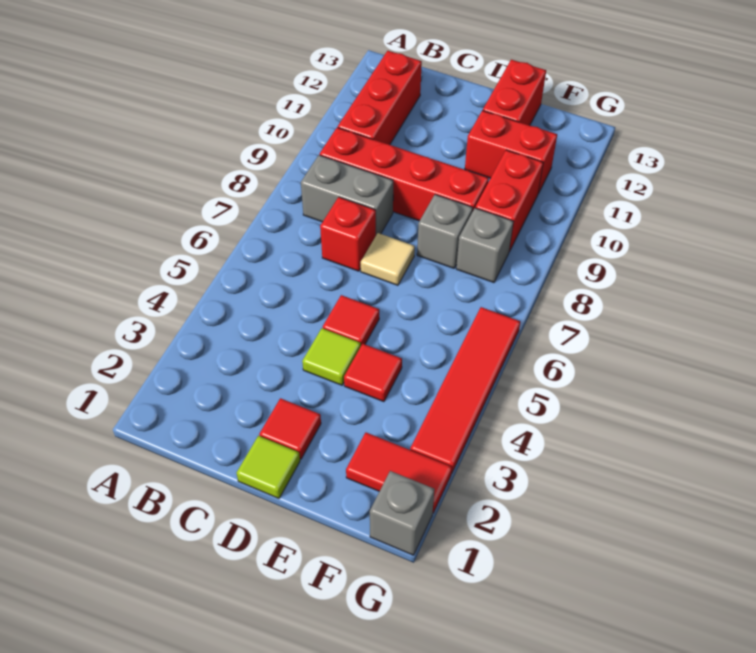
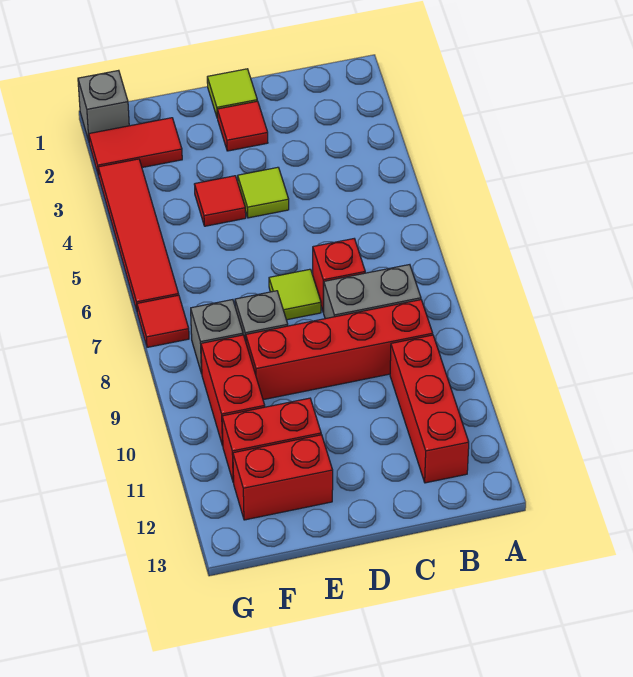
red 1x1 tile [323,295,379,345] -> red 1x1 tile moved to [137,295,189,347]
tan 1x1 tile [361,233,415,285] -> lime 1x1 tile [269,269,321,320]
red 1x2 brick [483,60,546,125] -> red 1x2 brick turned to [233,435,333,520]

